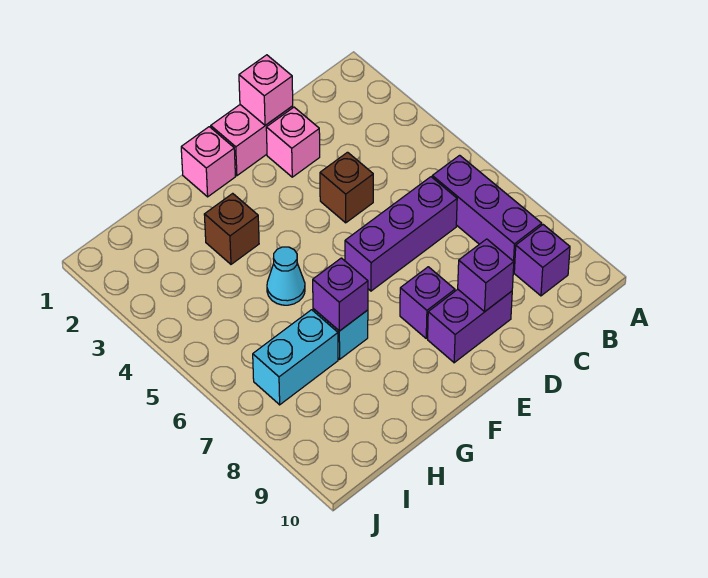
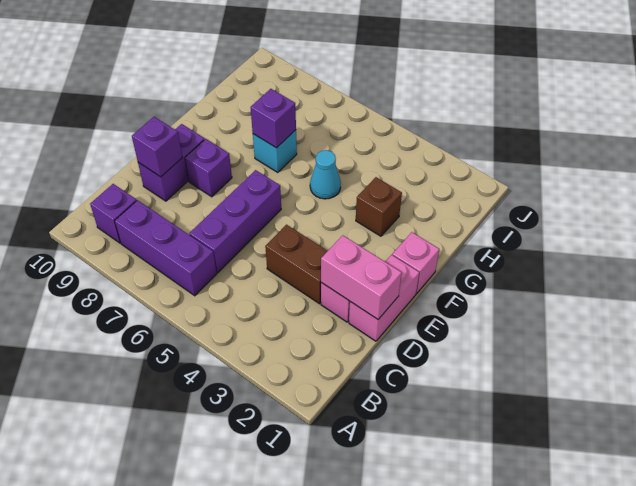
pink 1x1 brick [239,55,293,125] -> pink 1x2 brick [321,235,402,319]
brown 1x1 brick [320,152,373,223] -> brown 1x2 brick [265,225,327,304]
cyan 1x2 brick [253,310,338,405] -> none

